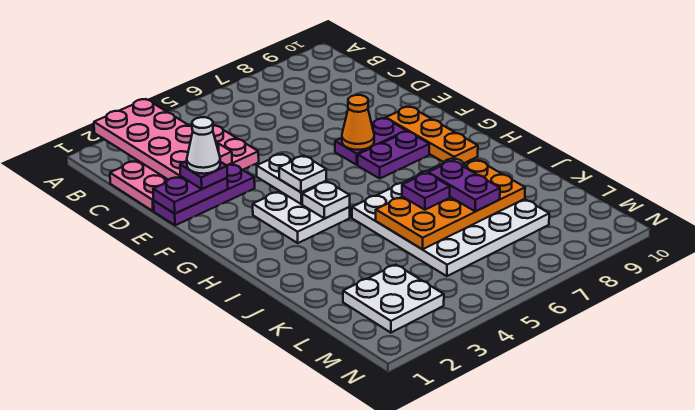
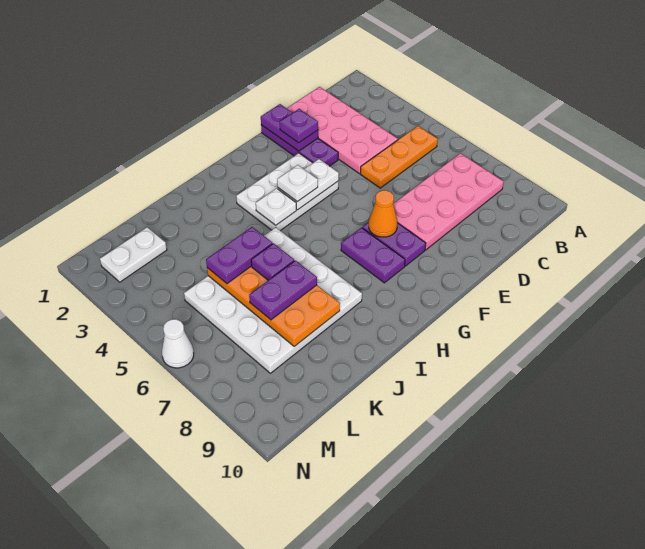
pink 2x4 plate [94,99,232,180] -> pink 2x4 plate moved to [393,153,504,250]
white 1x1 cone [187,117,220,174] -> white 1x1 cone moved to [162,319,194,368]
orange 1x3 plate [386,106,478,164] -> orange 1x3 plate moved to [360,126,438,188]
white 2x2 plate [253,191,350,243] -> white 2x3 plate [236,153,339,231]
none -> purple 1x2 plate [206,227,273,284]
white 2x2 plate [343,265,444,333] -> white 1x2 plate [100,227,167,282]

